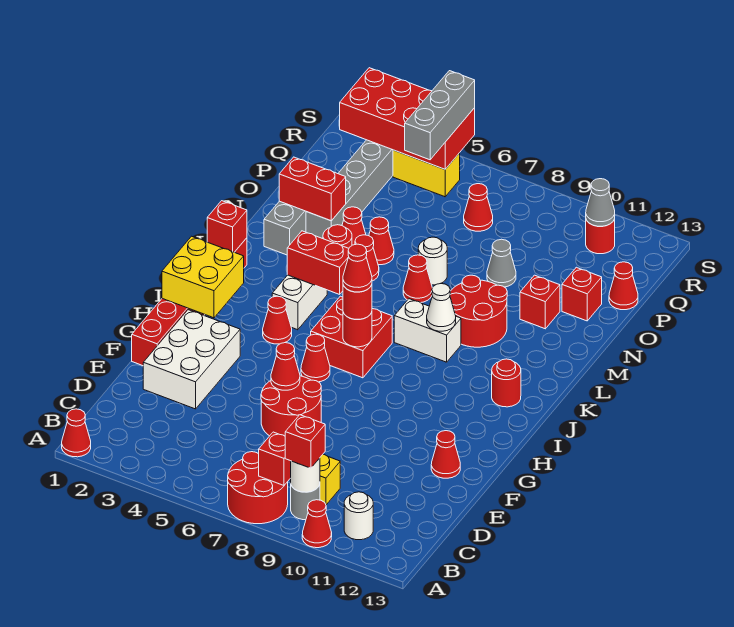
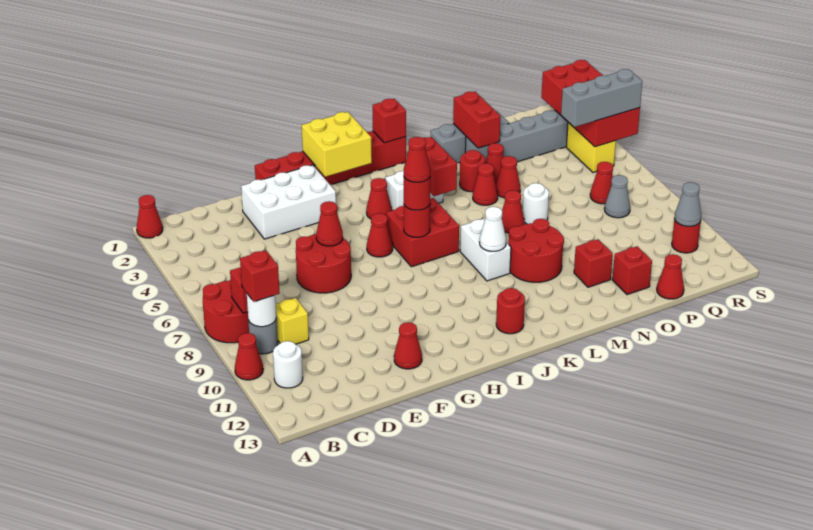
grey 1x1 cone [487,239,516,287] -> grey 1x1 cone moved to [605,175,630,218]

